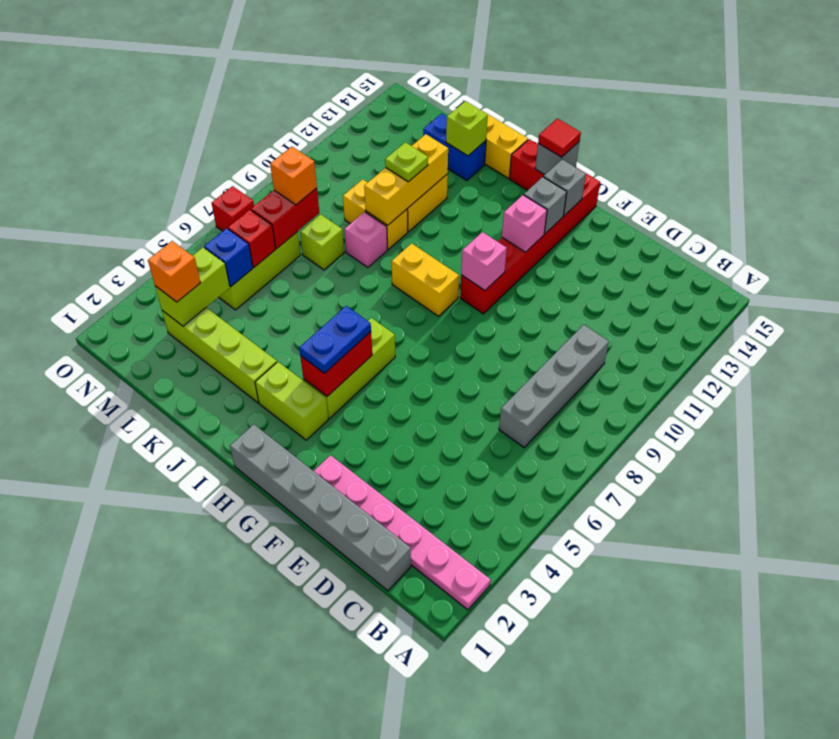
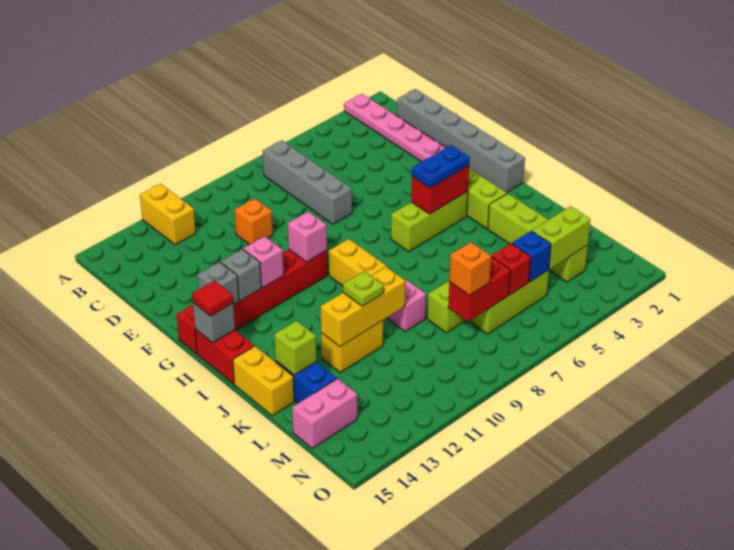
grey 1x4 brick [499,325,609,447] -> grey 1x4 brick turned to [263,140,352,224]
yellow 1x2 brick [343,179,408,249] -> yellow 1x2 brick moved to [140,184,196,245]
orange 1x1 brick [148,241,200,302] -> orange 1x1 brick moved to [235,199,273,245]
none -> pink 1x2 brick [292,379,357,448]
red 1x1 brick [212,186,254,231] -> none

